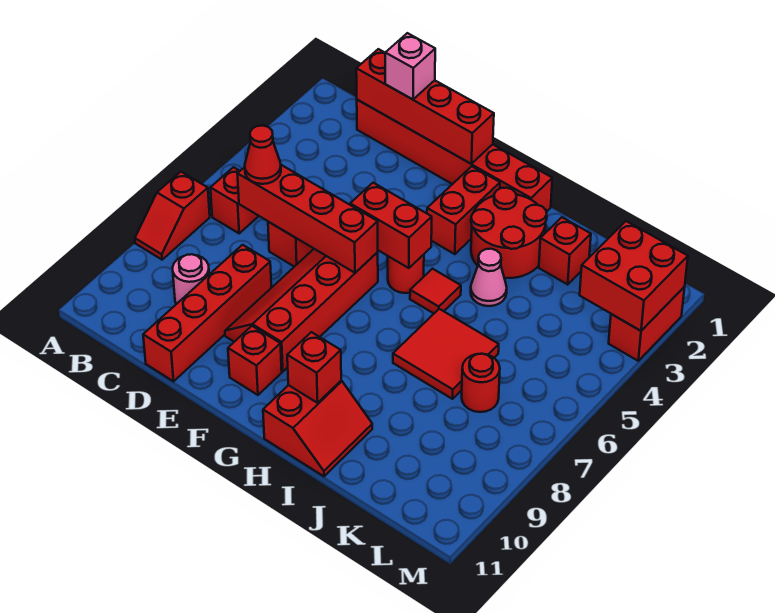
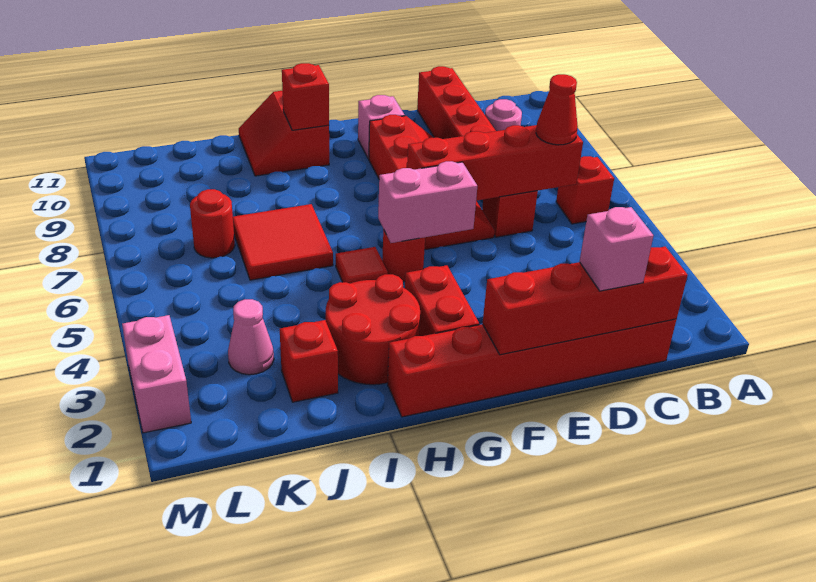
red 1x2 slope [135,172,210,260] -> none
red 1x2 brick [350,183,432,268] -> pink 1x2 brick [378,161,477,243]
red 1x1 brick [228,326,282,395] -> pink 1x1 brick [358,95,405,159]
pink 1x1 cone [471,249,507,306] -> pink 1x1 cone moved to [228,299,274,375]
red 2x2 brick [580,221,688,331] -> none
red 1x2 brick [609,287,685,361] -> pink 1x2 brick [122,315,191,433]

